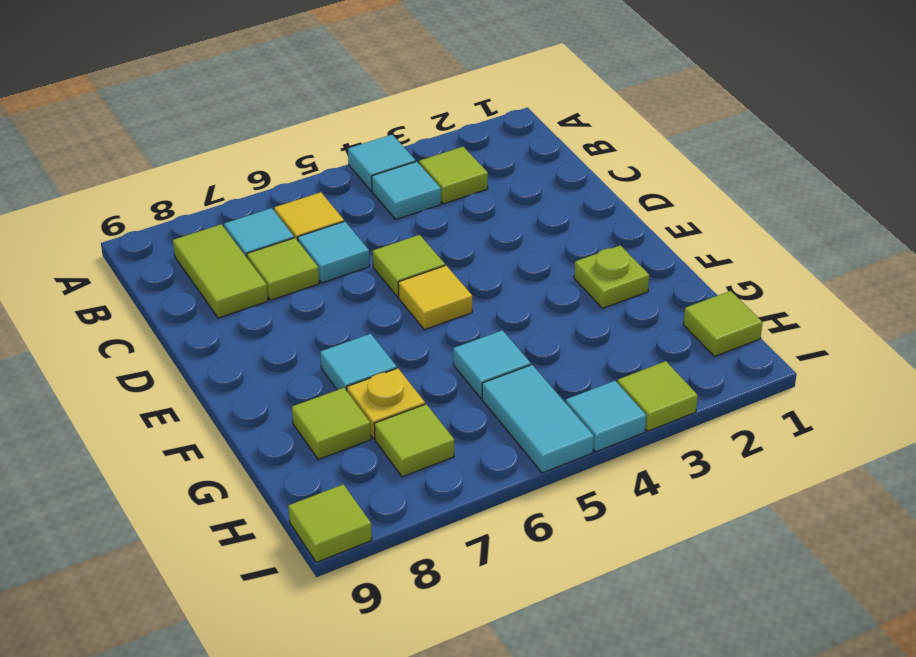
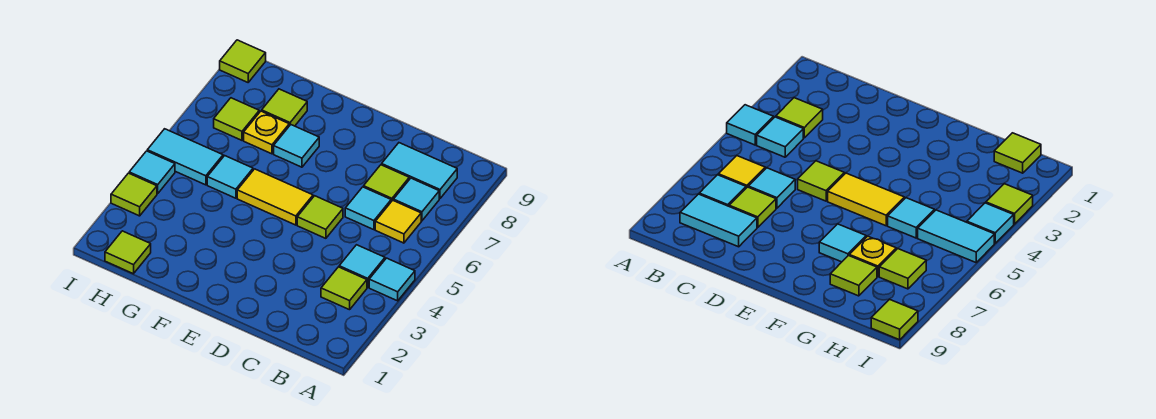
lime 1x2 tile [173,224,268,318] -> cyan 1x2 tile [382,143,457,199]
yellow 1x1 tile [398,266,472,330] -> yellow 1x2 tile [237,169,313,225]
lime 1x1 plate [574,245,649,308] -> none

